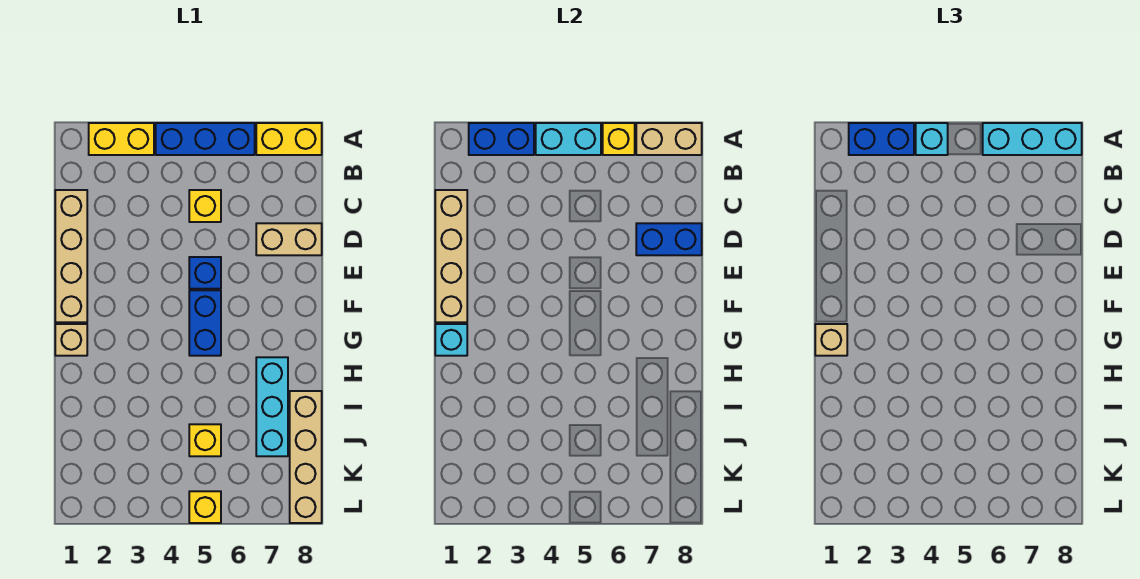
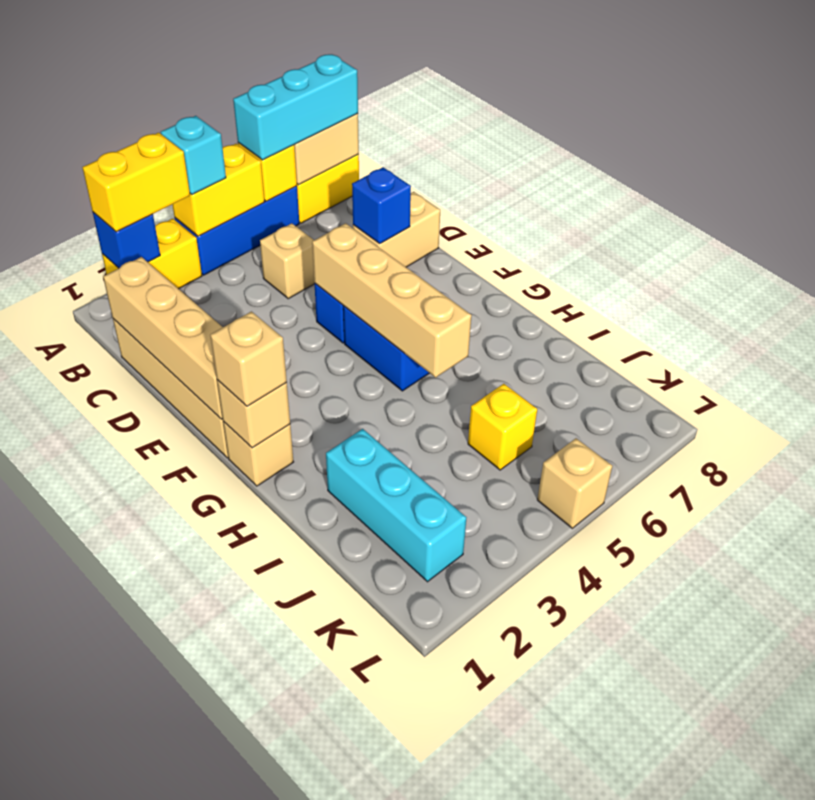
blue 1x2 brick [469,123,534,155] -> blue 1x1 brick [93,212,160,268]
blue 1x2 brick [849,123,914,155] -> yellow 1x2 brick [83,133,190,232]
cyan 1x2 brick [536,123,601,155] -> yellow 1x2 brick [172,144,264,236]
yellow 1x1 brick [189,190,221,222] -> tan 1x1 brick [260,223,314,299]
blue 1x2 brick [636,223,702,255] -> blue 1x1 brick [352,167,411,243]
cyan 1x1 brick [435,324,467,356] -> tan 1x1 brick [217,380,290,448]
cyan 1x3 brick [256,357,288,456] -> cyan 1x3 brick moved to [326,429,466,582]
tan 1x4 brick [290,391,322,523] -> tan 1x4 brick moved to [312,223,472,378]
yellow 1x1 brick [189,491,221,523] -> tan 1x1 brick [537,438,612,528]

